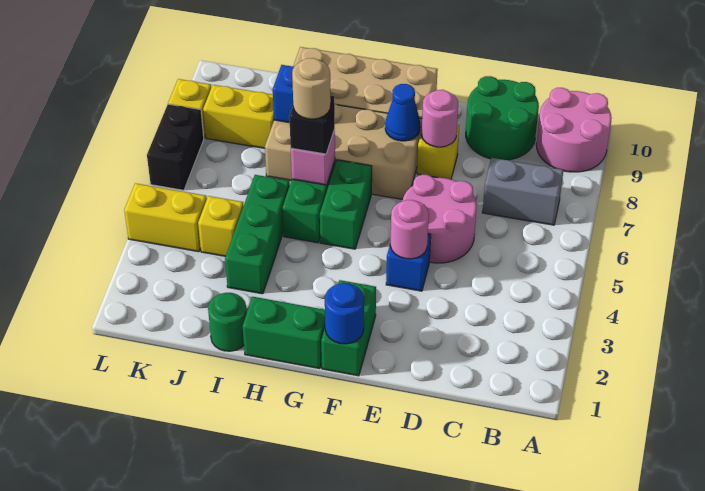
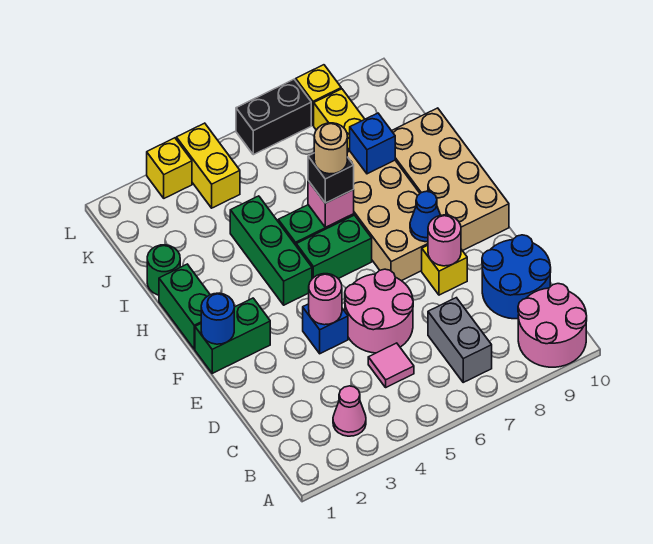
none -> pink 1x1 cone [333,386,366,436]
none -> pink 1x1 tile [368,343,414,387]
green 2x2 round brick [466,76,539,160] -> blue 2x2 round brick [482,235,551,319]
green 1x3 brick [225,175,290,294] -> green 1x3 brick turned to [230,196,312,305]
yellow 1x1 brick [198,196,243,256] -> yellow 1x1 brick moved to [147,138,192,198]

